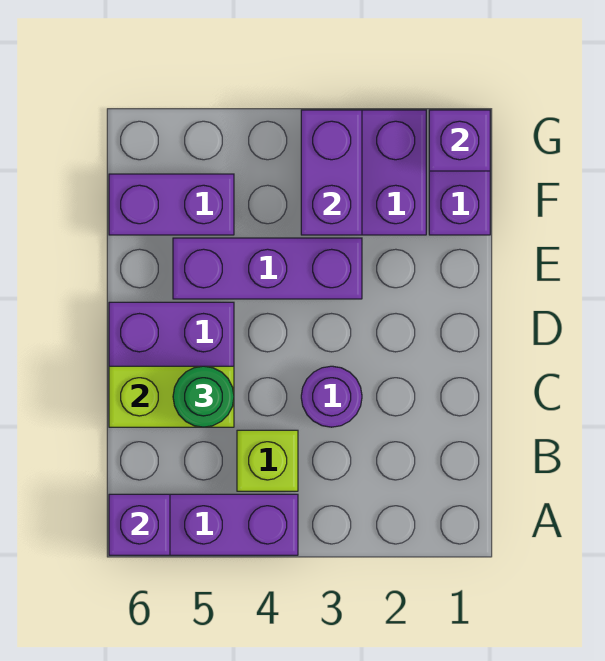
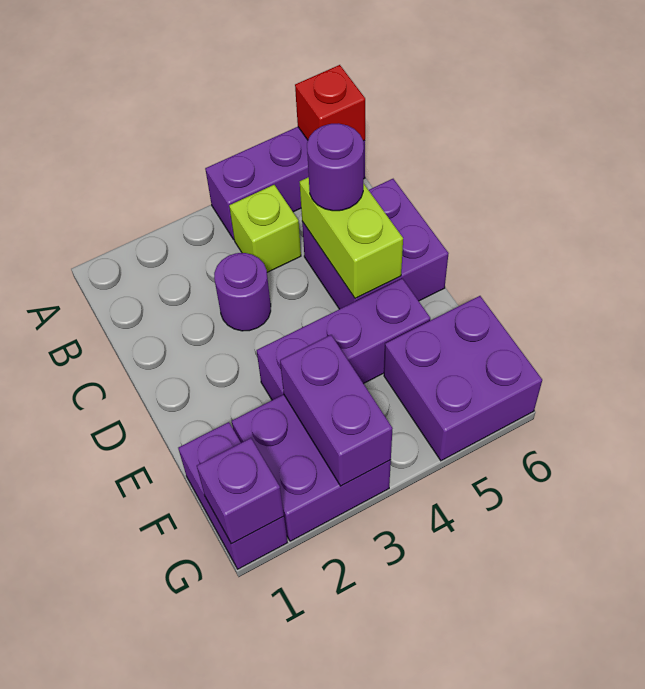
purple 1x1 brick [109,494,170,555] -> red 1x1 brick [295,65,365,141]
lime 1x2 brick [109,366,234,427] -> lime 1x2 brick turned to [300,177,403,299]
green 1x1 round brick [173,366,234,427] -> purple 1x1 round brick [307,124,364,211]
purple 1x2 brick [109,174,234,235] -> purple 2x2 brick [384,296,542,461]

